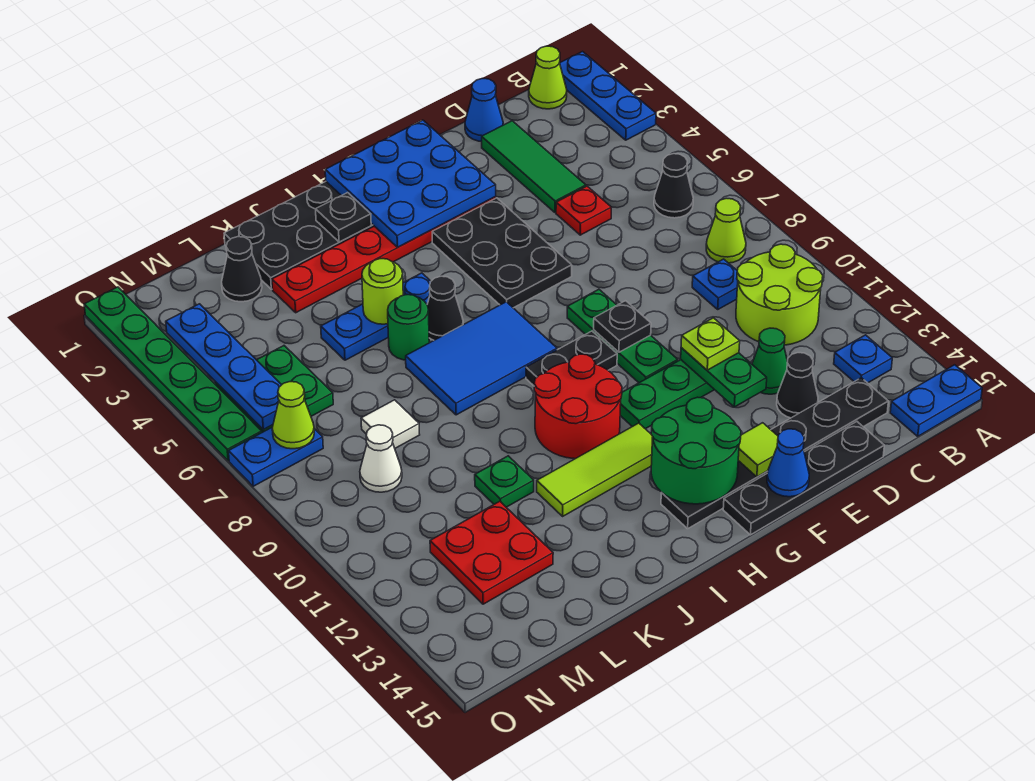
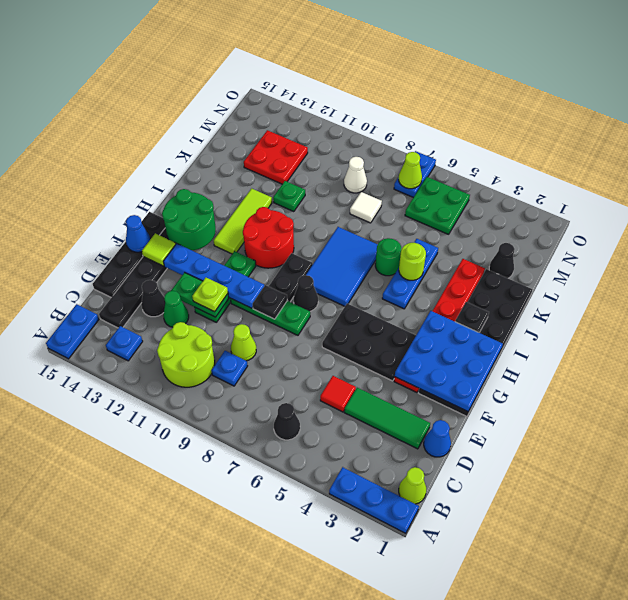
lime 1x1 cone [706,198,746,263] -> lime 1x1 cone moved to [231,324,256,361]
red 1x1 plate [556,186,611,235] -> red 1x1 tile [320,376,356,412]
black 1x1 cone [427,276,463,340] -> black 1x1 cone moved to [294,275,318,311]
blue 1x4 plate [166,304,281,430] -> blue 1x4 plate moved to [163,244,264,308]
green 1x6 plate [84,287,262,461] -> none

